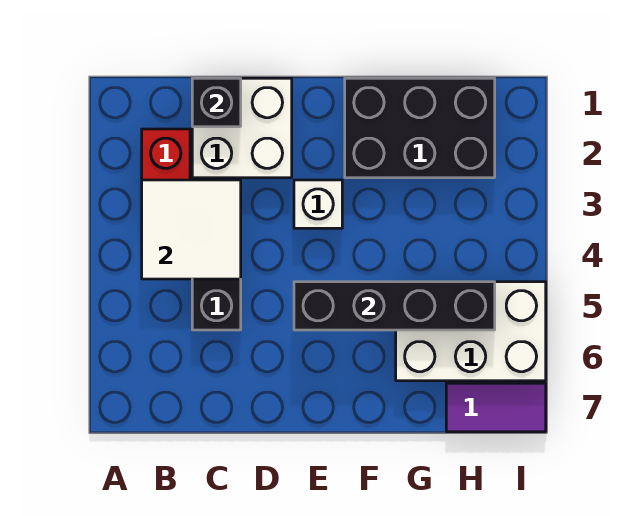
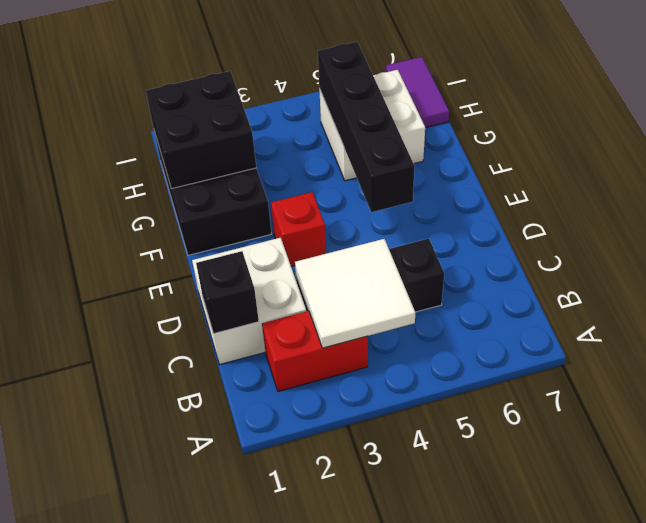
white 1x1 brick [294,180,342,228] -> red 1x1 brick [271,192,326,266]
none -> black 2x2 brick [146,71,256,189]
white 2x3 brick [396,282,546,381] -> white 2x2 brick [319,70,425,181]

